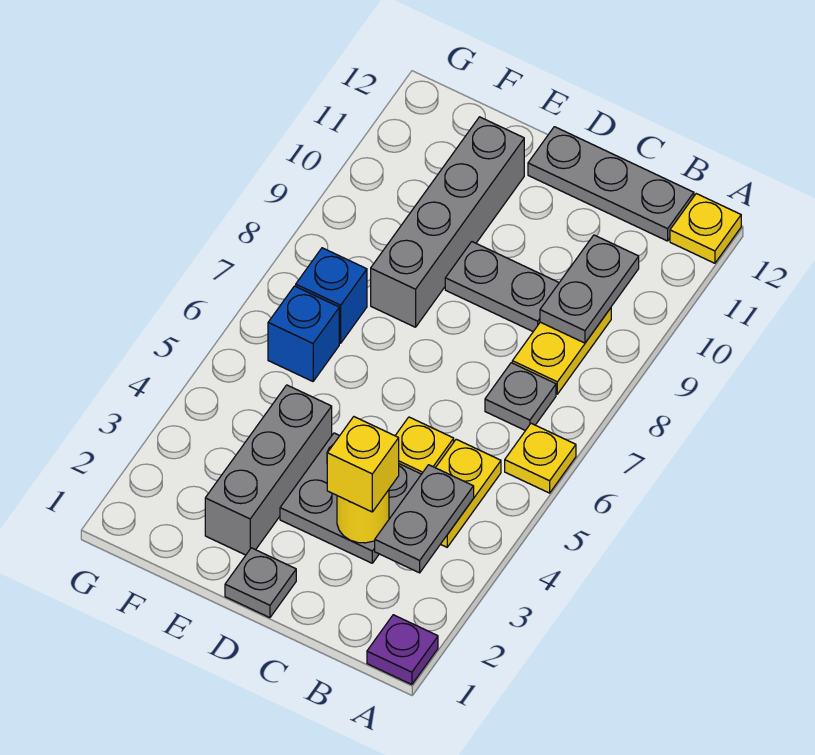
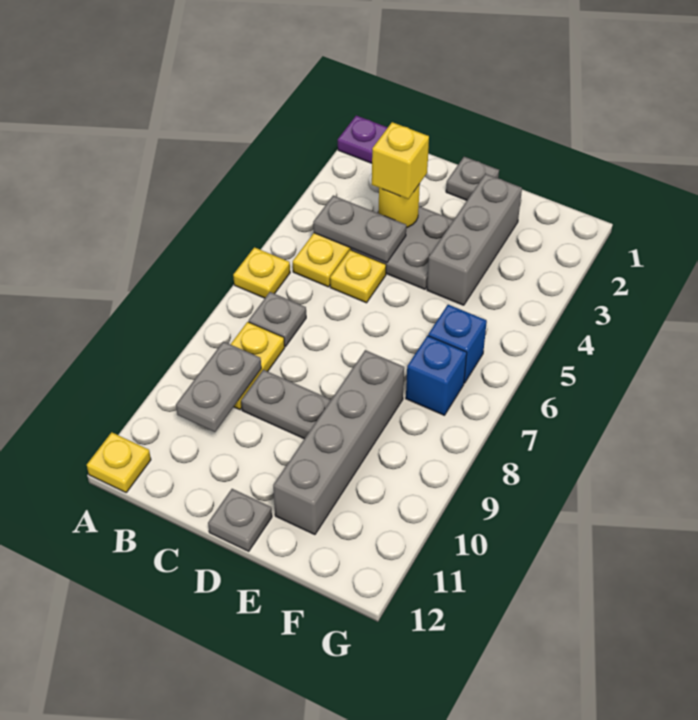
grey 1x2 plate [375,465,474,573] -> grey 1x2 plate turned to [313,196,406,263]
grey 1x3 plate [528,127,694,241] -> grey 1x1 plate [208,489,272,551]

